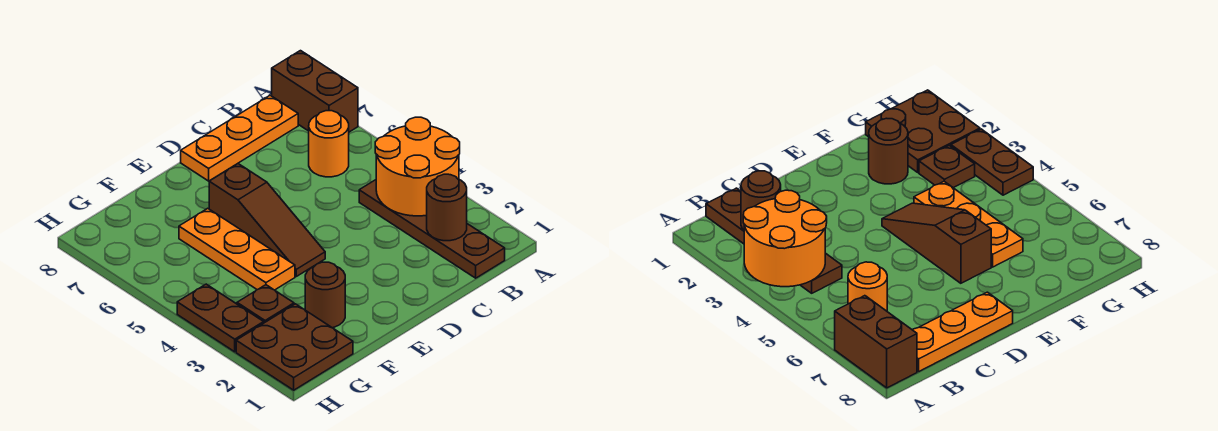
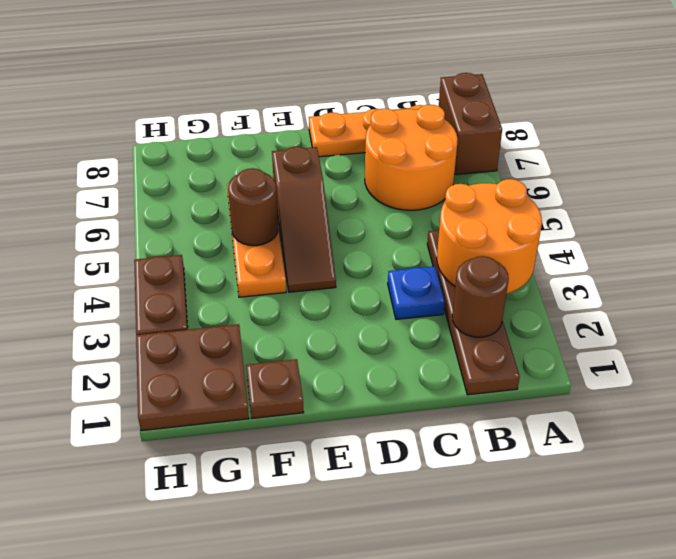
orange 1x1 round brick [309,111,349,177] -> orange 2x2 round brick [365,105,458,210]
none -> blue 1x1 plate [388,266,445,319]
brown 1x1 round brick [305,262,345,328] -> brown 1x1 round brick moved to [228,168,278,246]
brown 1x1 plate [237,285,294,323] -> brown 1x1 plate moved to [246,359,304,418]

